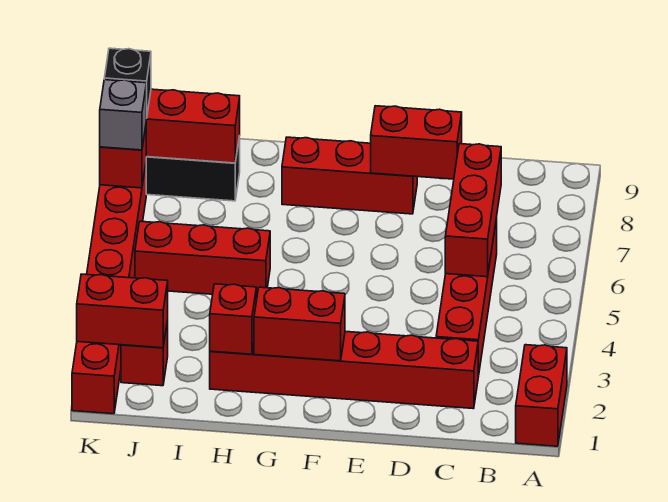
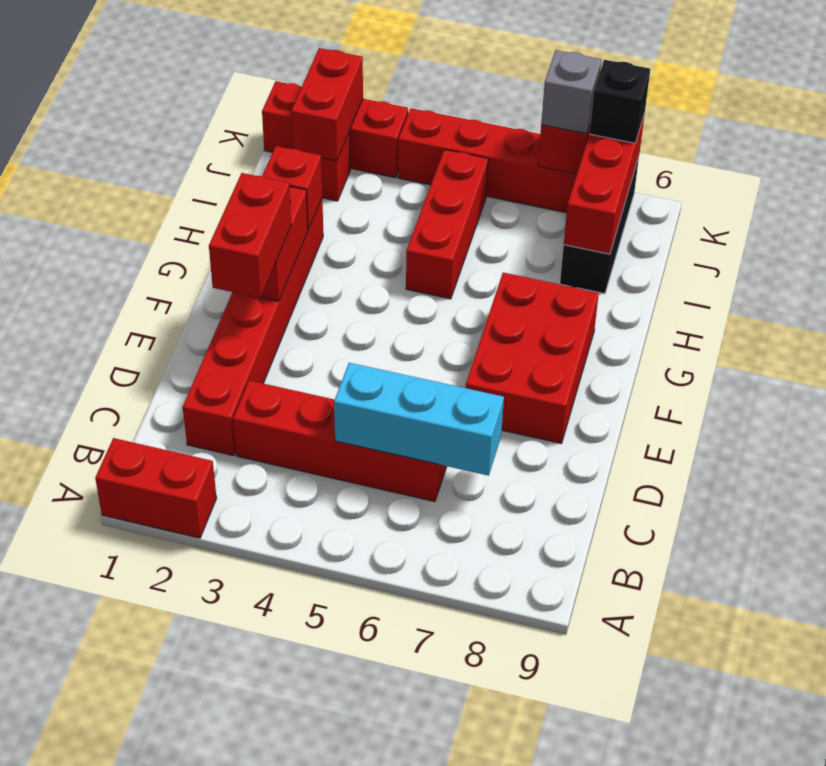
red 1x3 brick [445,144,501,277] -> cyan 1x3 brick [334,363,504,476]
red 1x2 brick [371,106,462,179] -> red 1x2 brick moved to [209,173,291,298]
red 1x3 brick [282,137,417,214] -> red 2x3 brick [466,273,599,444]

